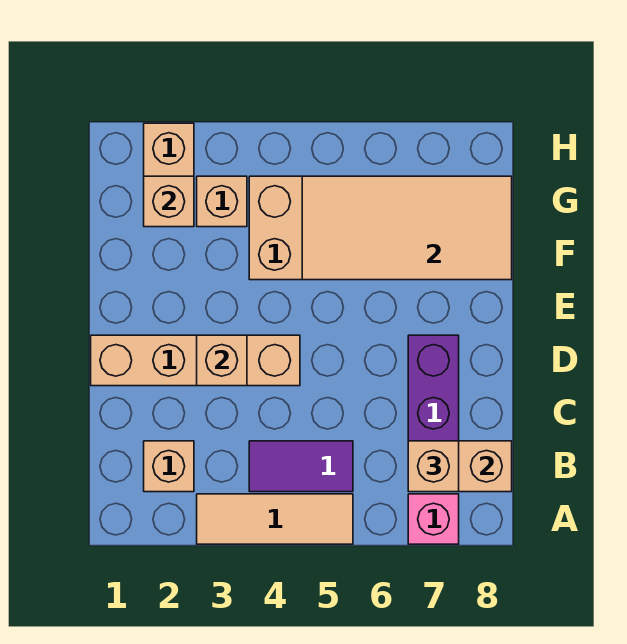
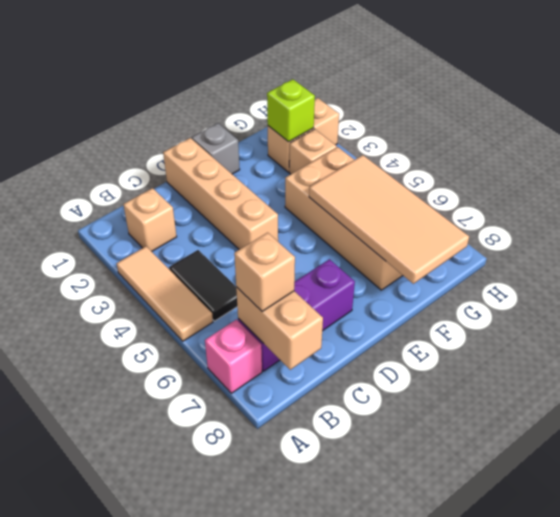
purple 1x2 tile [249,441,353,492] -> black 1x2 tile [169,250,237,321]
tan 1x1 brick [197,335,247,386] -> none
none -> grey 1x1 brick [192,123,240,174]
tan 1x1 brick [144,176,194,227] -> lime 1x1 brick [267,79,315,142]

